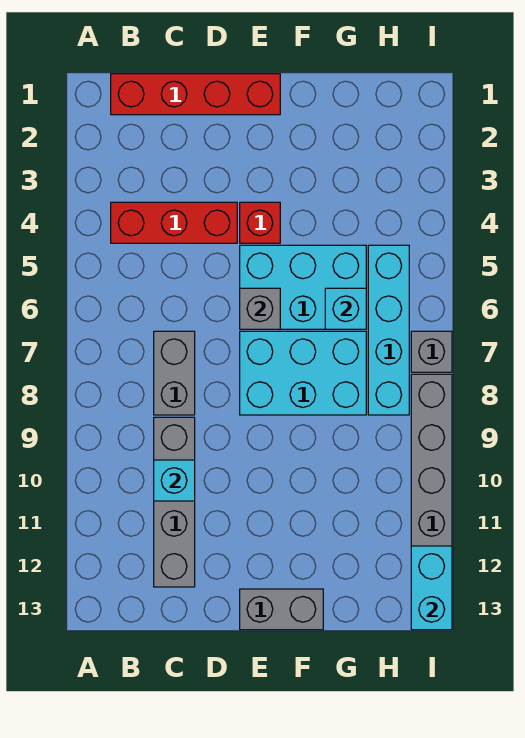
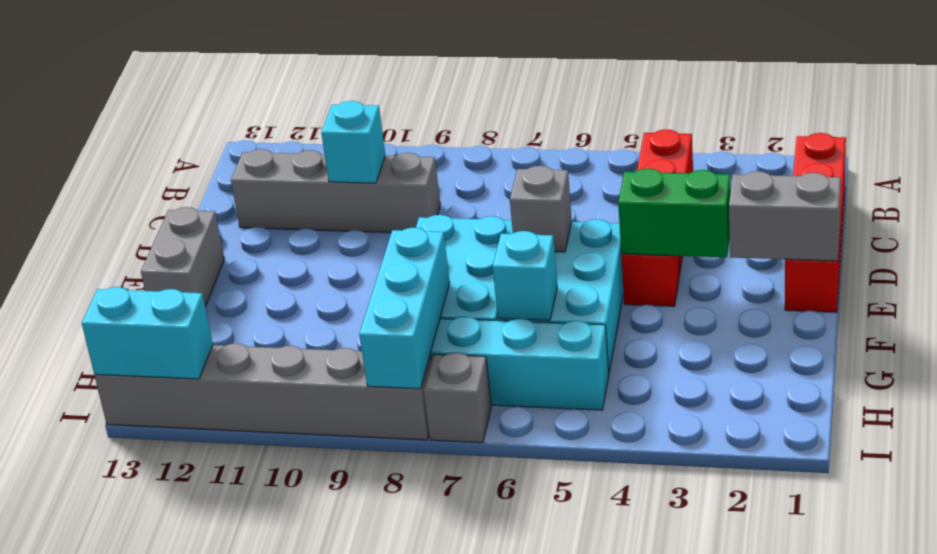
grey 1x2 brick [154,331,195,415] -> grey 1x2 brick moved to [729,171,841,261]
none -> green 1x2 brick [618,168,731,257]
none -> cyan 1x3 brick [359,228,450,389]

